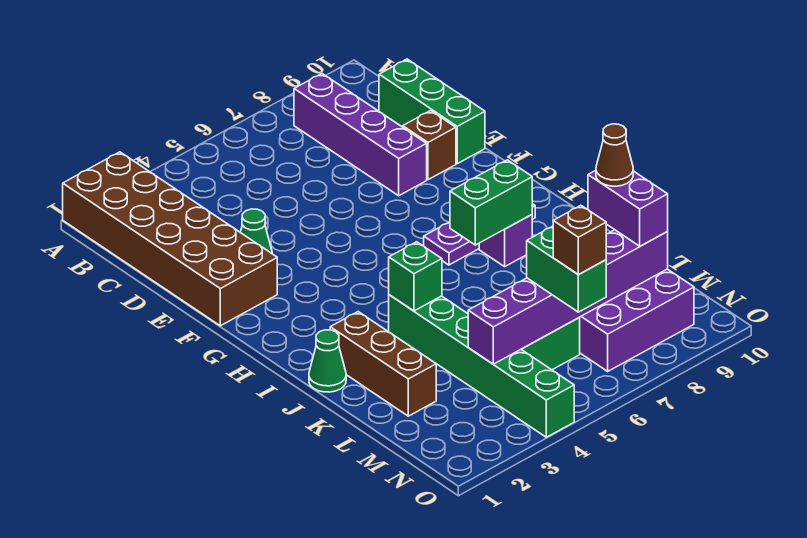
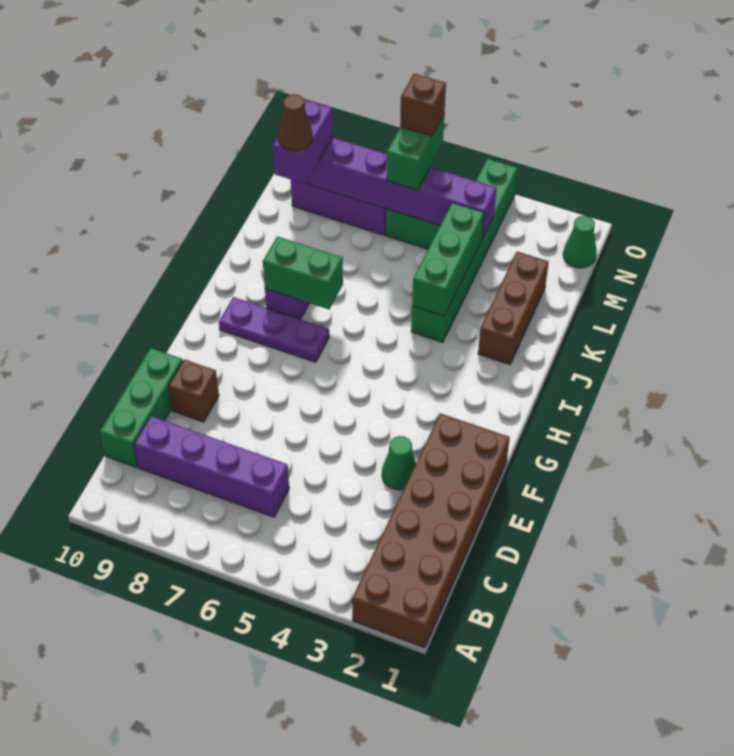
purple 1x4 brick [294,74,427,196] -> purple 1x4 brick turned to [134,416,289,517]
green 1x1 cone [309,330,346,392] -> green 1x1 cone moved to [563,216,597,268]
green 1x1 brick [389,242,442,311] -> green 1x3 brick [412,203,484,316]

